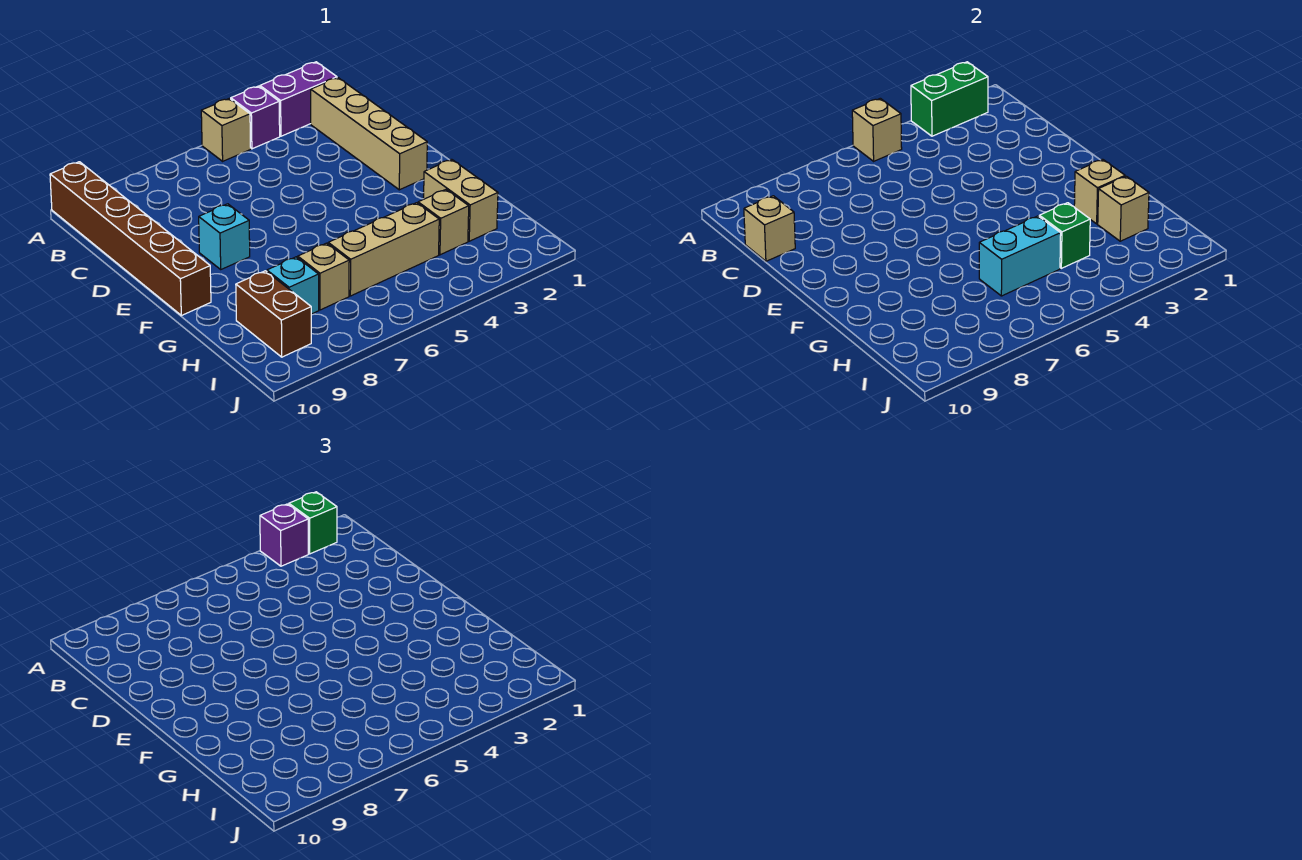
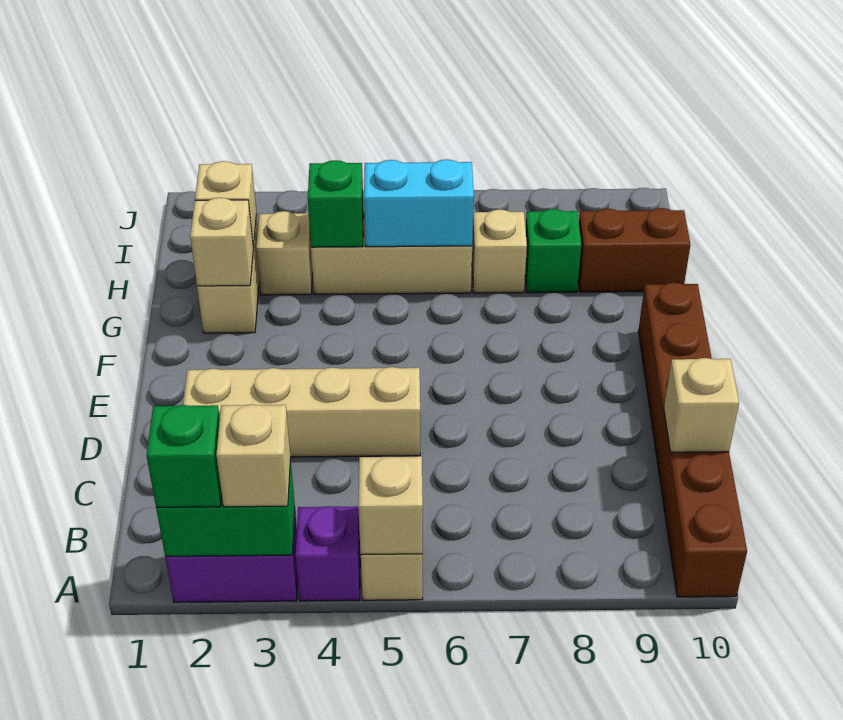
purple 1x1 brick [260,504,308,566] -> tan 1x1 brick [216,404,291,507]
tan 1x4 brick [311,78,427,190] -> tan 1x4 brick turned to [183,367,420,457]
cyan 1x1 brick [199,204,250,269] -> none
cyan 1x1 brick [267,257,319,314] -> green 1x1 brick [525,209,581,293]
brown 1x2 brick [236,271,311,357] -> brown 1x2 brick turned to [578,208,690,292]

